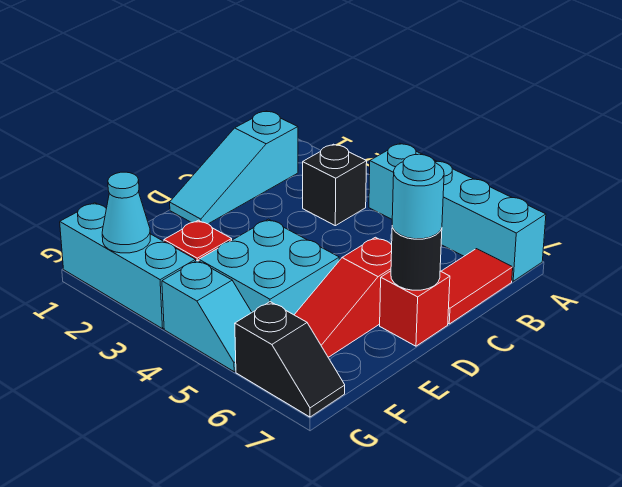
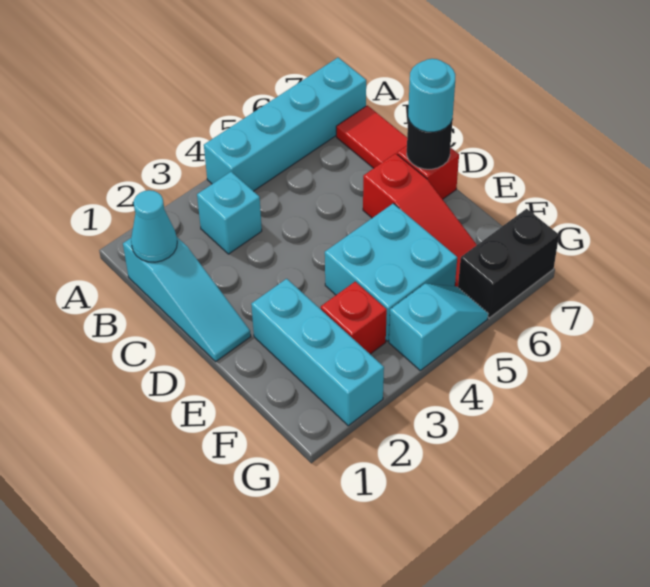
black 1x1 brick [303,144,367,226] -> cyan 1x1 brick [197,172,262,254]
cyan 1x3 brick [60,203,196,329] -> cyan 1x3 brick turned to [251,279,384,426]
cyan 1x1 cone [102,172,150,253] -> cyan 1x1 cone moved to [131,190,177,262]
black 1x2 slope [235,302,345,417] -> black 1x2 brick [458,209,559,318]

